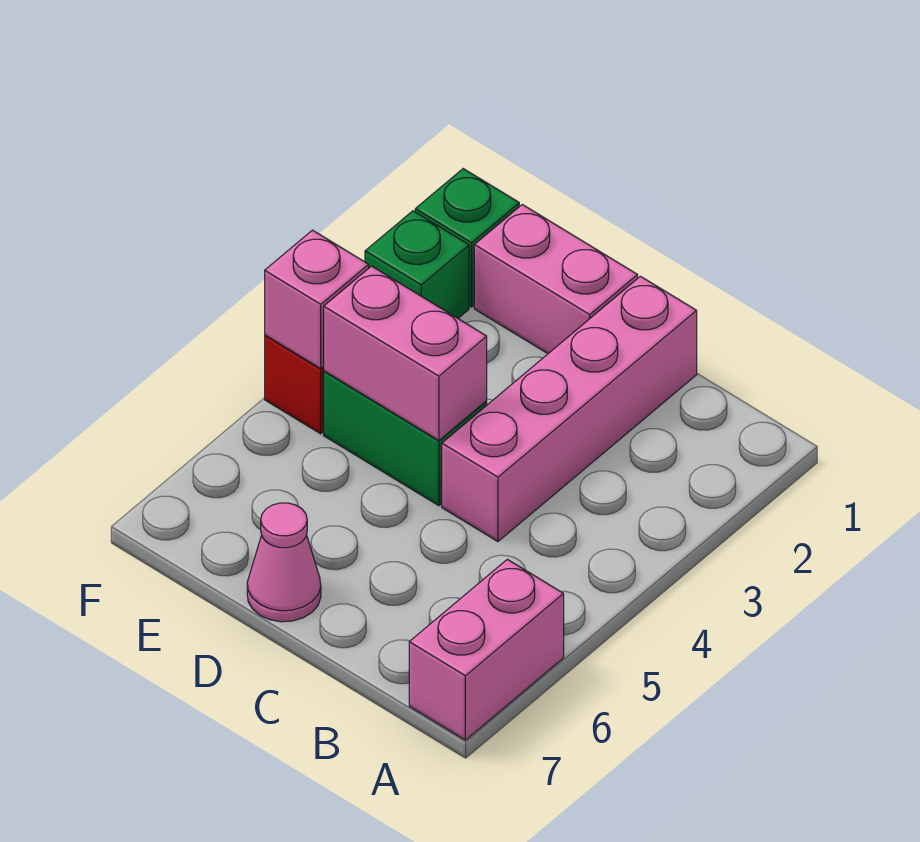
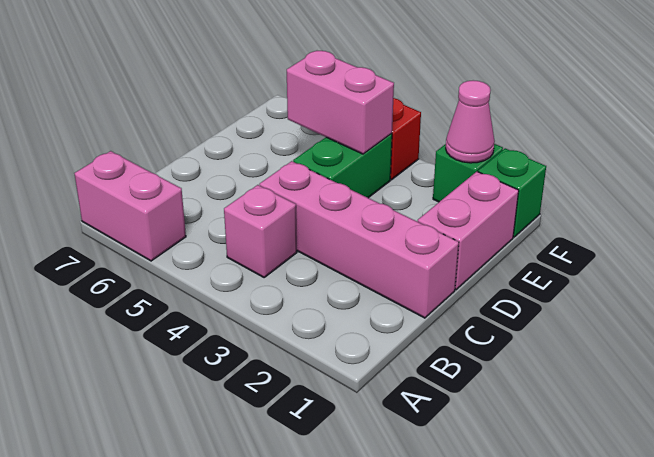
pink 1x2 brick [324,266,487,440] -> pink 1x2 brick turned to [287,51,394,154]
pink 1x1 cone [247,503,321,622] -> pink 1x1 cone moved to [446,80,495,163]
pink 1x1 brick [265,230,369,369] -> pink 1x1 brick moved to [224,185,297,277]

